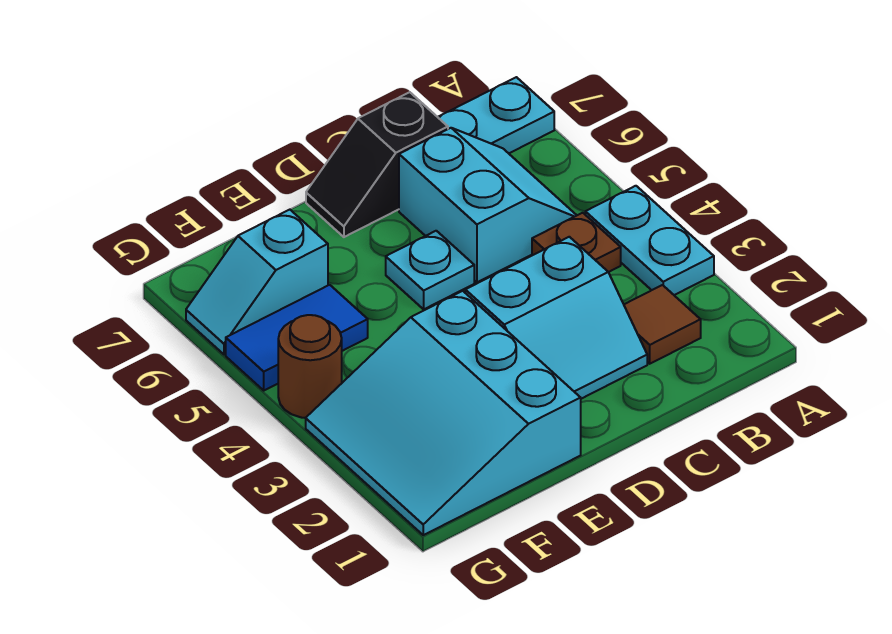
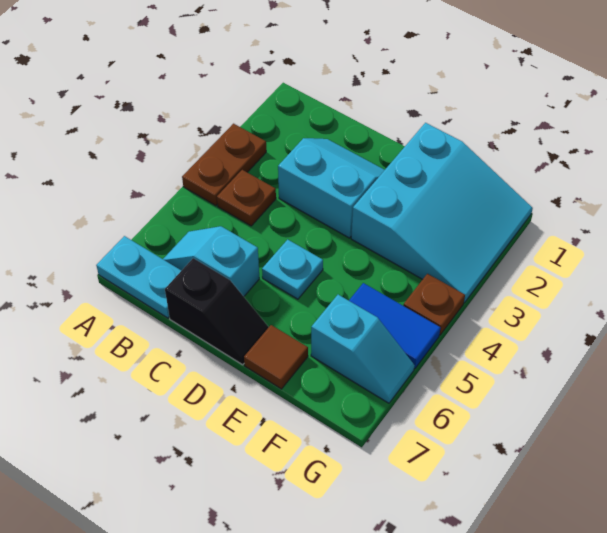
cyan 1x2 plate [585,186,714,295] -> brown 1x2 plate [182,124,266,206]
brown 1x1 tile [624,285,701,364] -> brown 1x1 tile moved to [244,325,308,389]
cyan 2x2 slope [399,128,577,282] -> cyan 1x2 slope [163,226,259,296]
brown 1x1 round brick [278,315,342,418] -> brown 1x1 plate [403,274,465,335]

